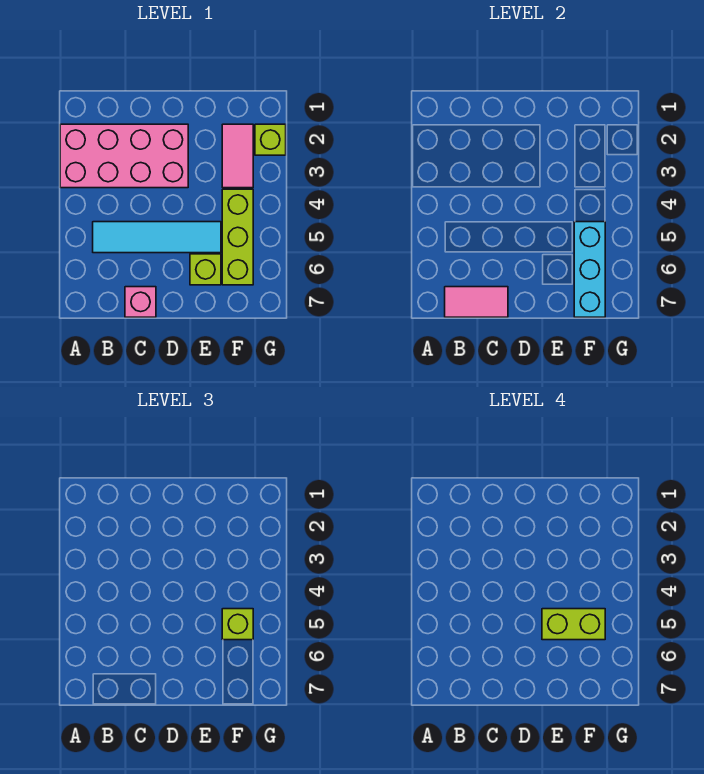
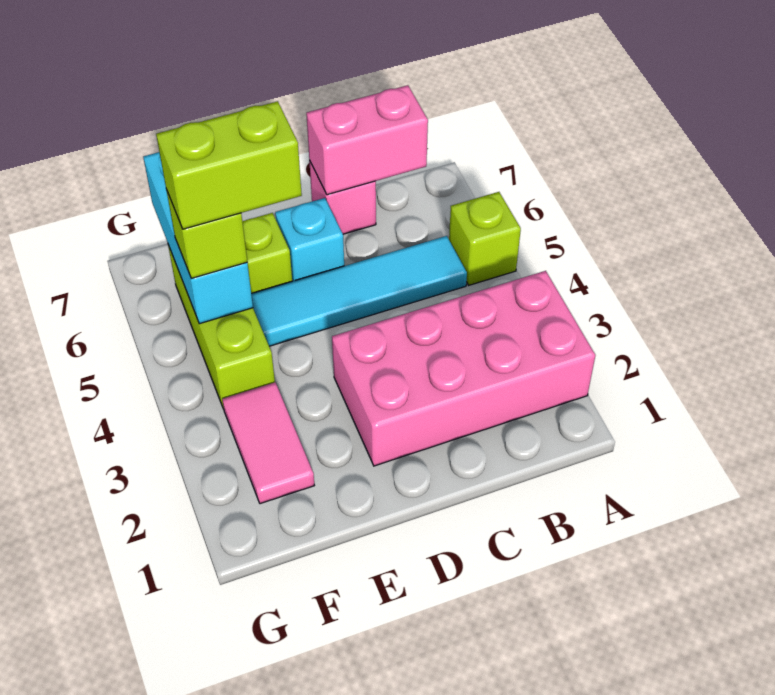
pink 1x2 tile [445,287,508,317] -> pink 1x2 brick [306,85,428,195]
none -> cyan 1x1 brick [275,198,344,281]
lime 1x1 brick [255,124,286,155] -> lime 1x1 brick moved to [449,192,521,285]

